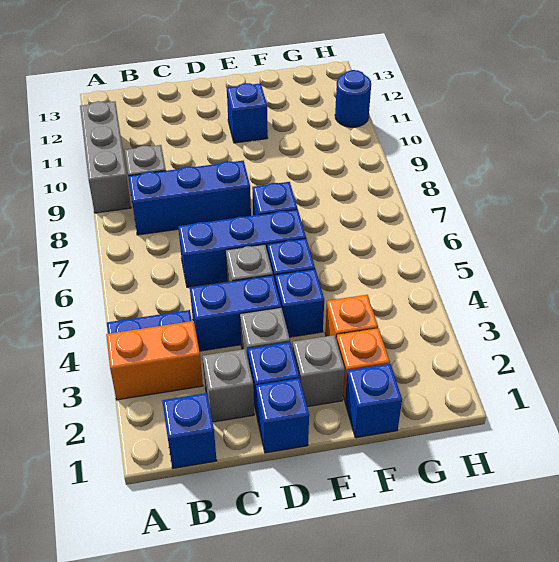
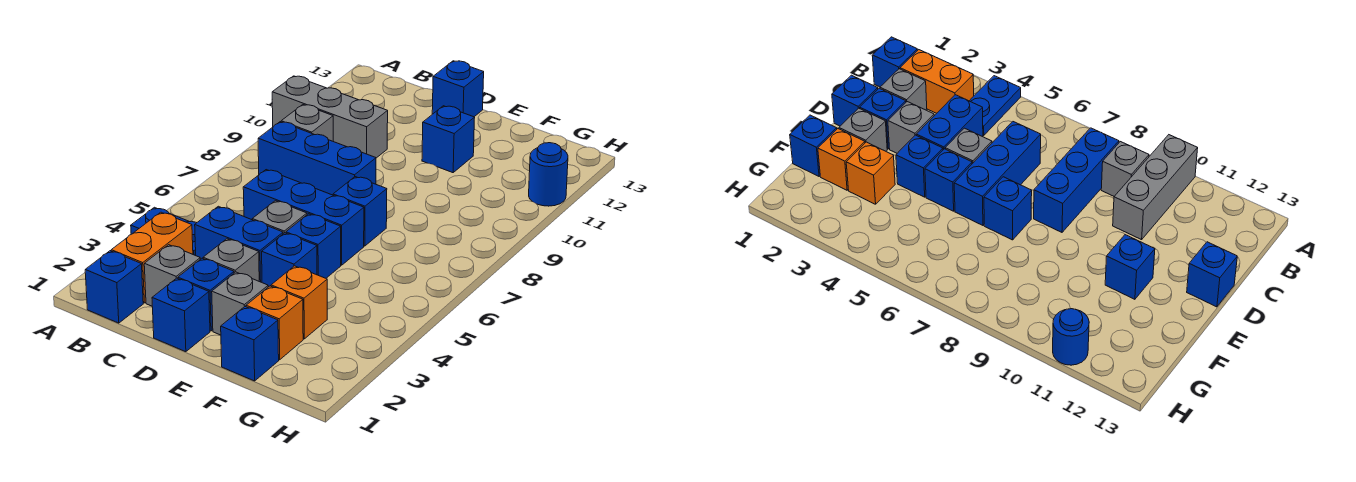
orange 1x2 brick [106,321,203,400] -> orange 1x2 brick turned to [111,212,193,303]
grey 1x3 brick [80,101,131,213] -> grey 1x3 brick turned to [272,76,388,158]
none -> blue 1x1 brick [432,61,484,117]

